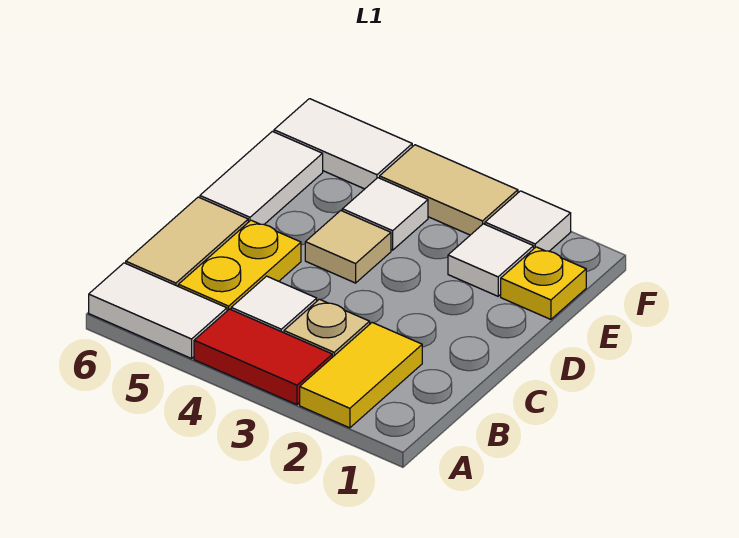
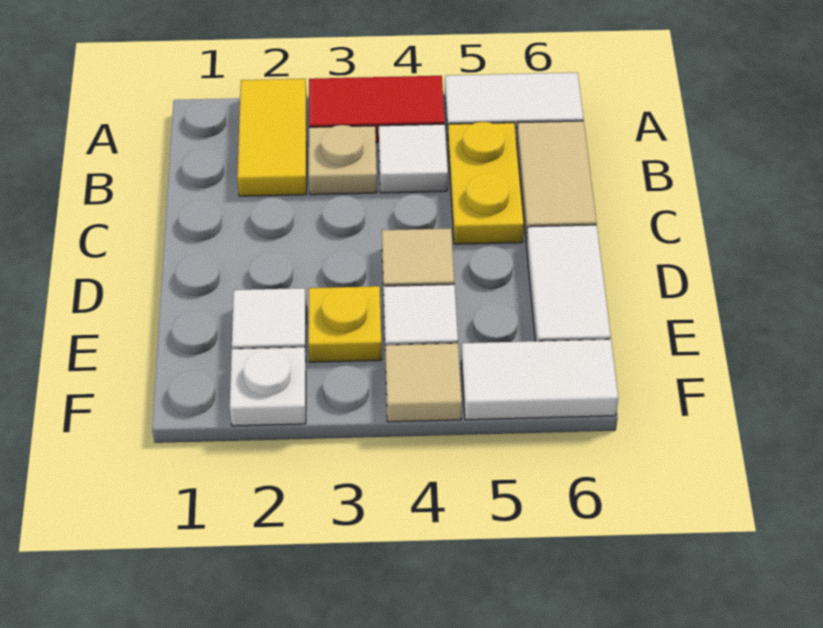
yellow 1x1 plate [501,247,586,319] -> yellow 1x1 plate moved to [308,286,382,362]
white 1x1 tile [485,191,571,251] -> white 1x1 plate [230,347,306,426]
tan 1x2 tile [380,145,518,235] -> tan 1x1 tile [385,343,462,422]

